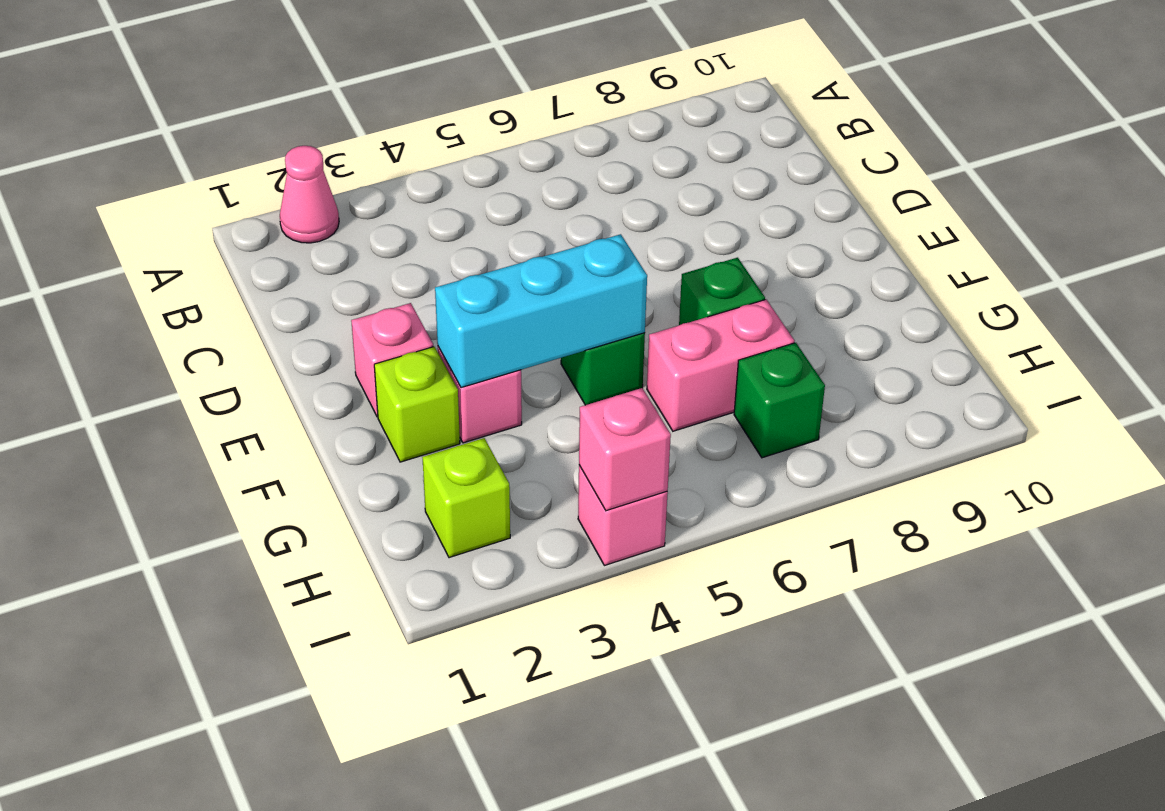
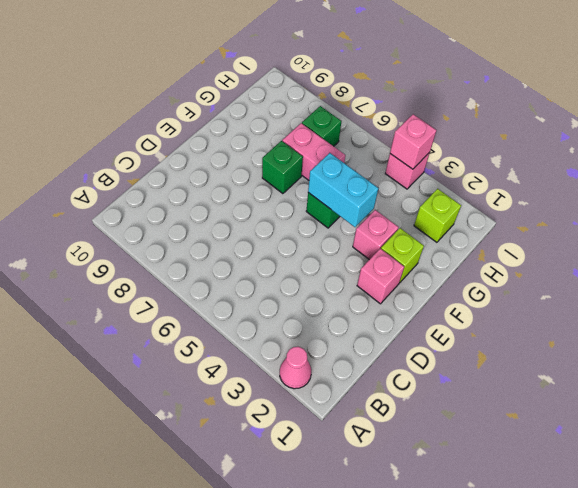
cyan 1x3 brick [435,234,647,388] -> cyan 1x2 brick [308,153,378,227]

